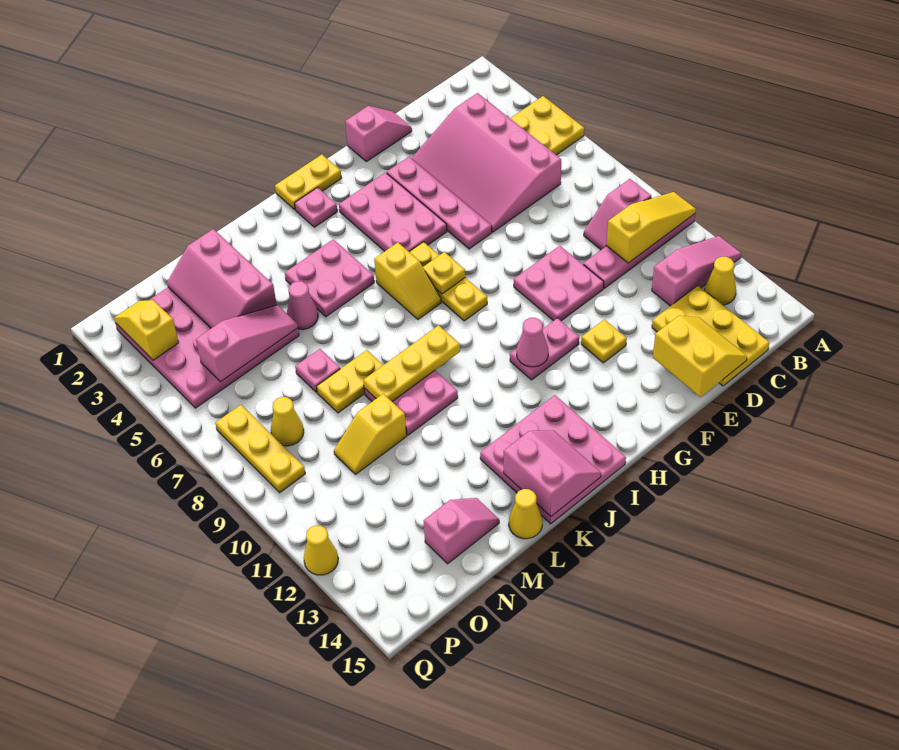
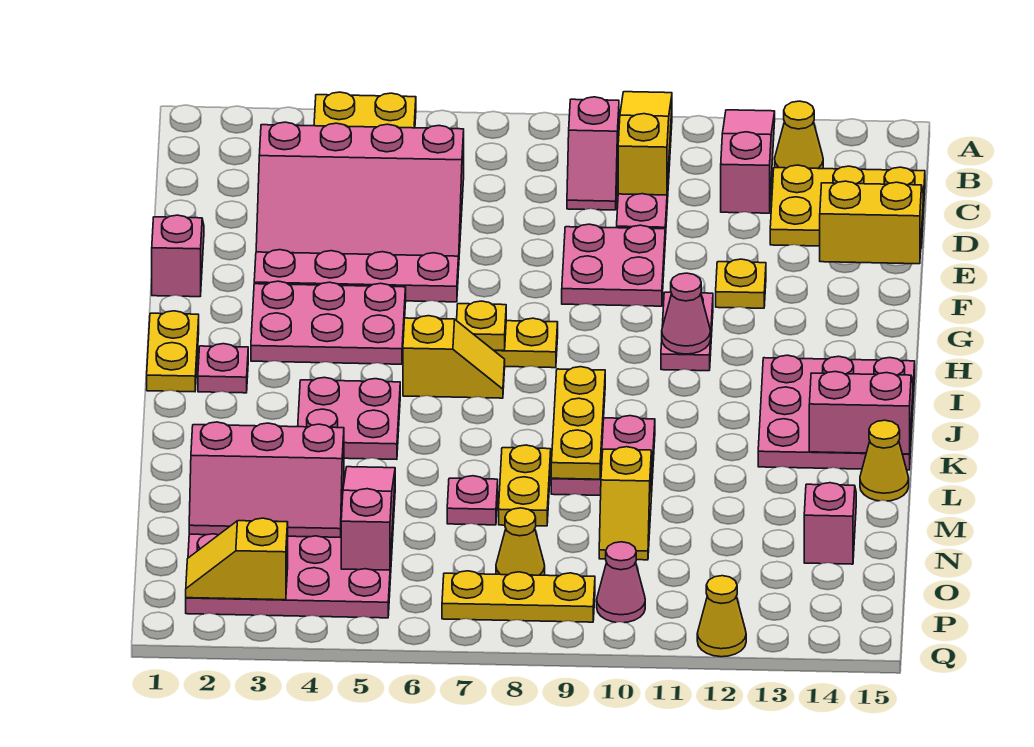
pink 1x1 cone [287,281,318,330] -> pink 1x1 cone moved to [597,542,645,623]

